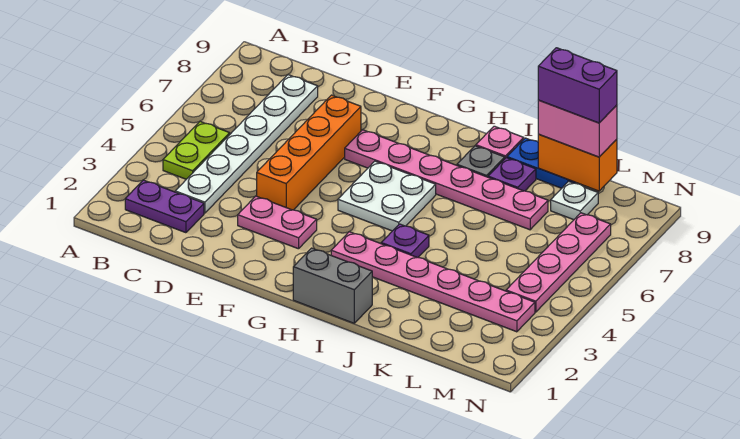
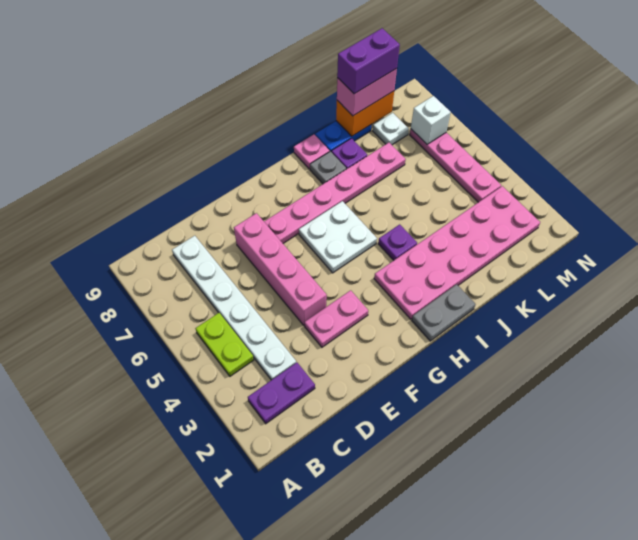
orange 1x4 brick [257,95,361,210] -> pink 1x4 brick [234,213,327,325]
grey 1x2 brick [293,248,372,323] -> grey 1x2 plate [412,284,475,341]
pink 1x6 plate [331,232,535,332] -> pink 2x6 plate [374,186,540,319]
none -> white 1x1 brick [411,96,451,144]

